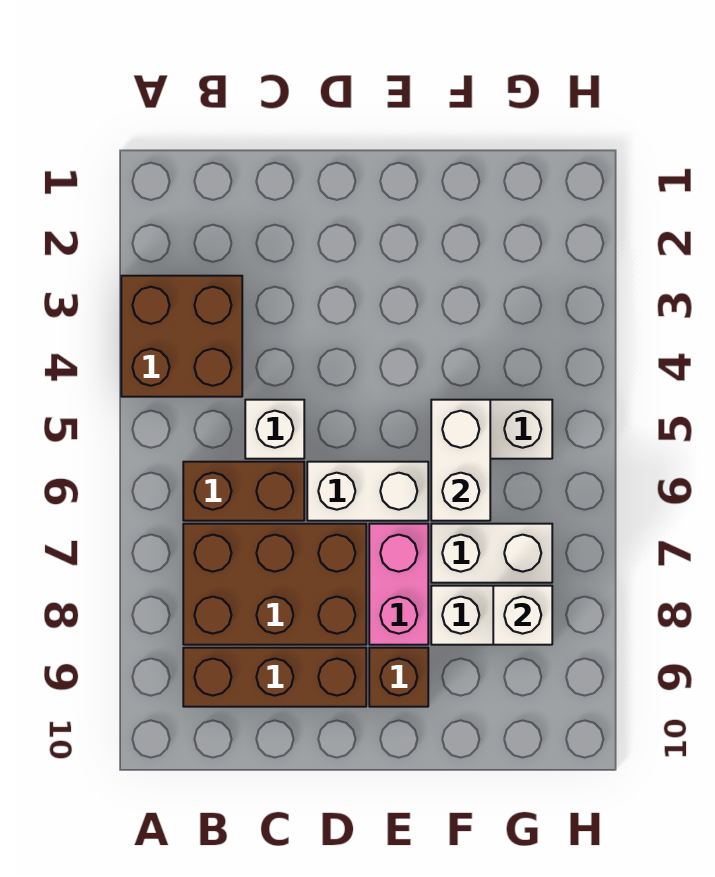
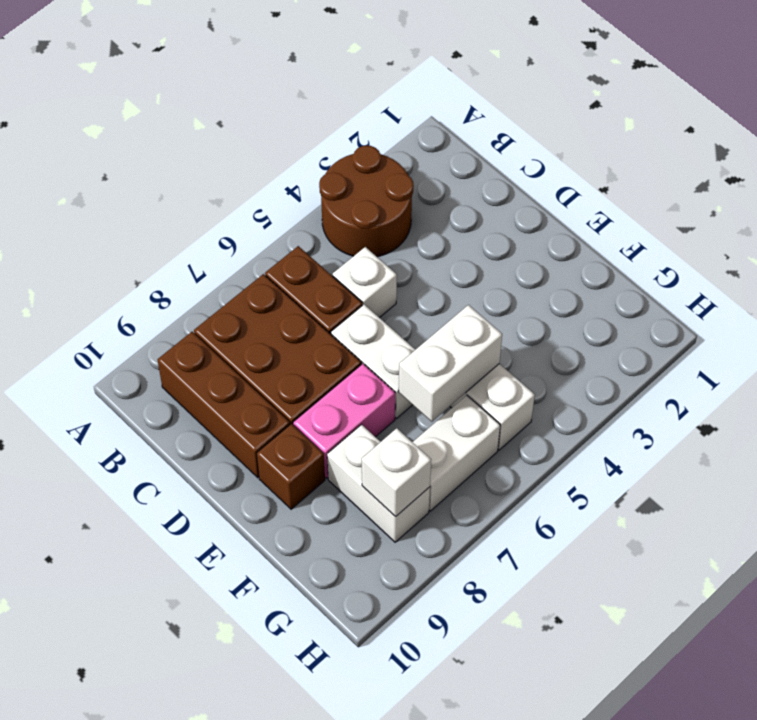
brown 2x2 brick [121,276,242,397] -> brown 2x2 round brick [319,145,414,257]
white 1x2 brick [431,524,552,583] -> white 1x2 brick turned to [413,395,500,511]

